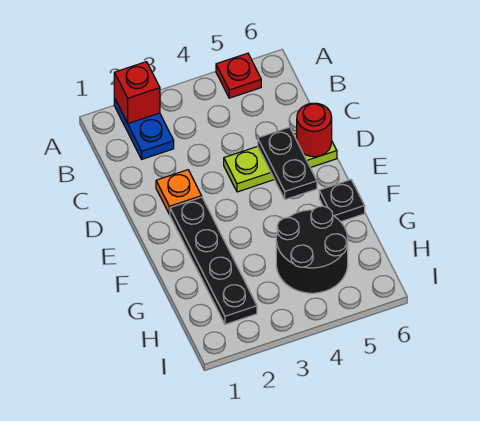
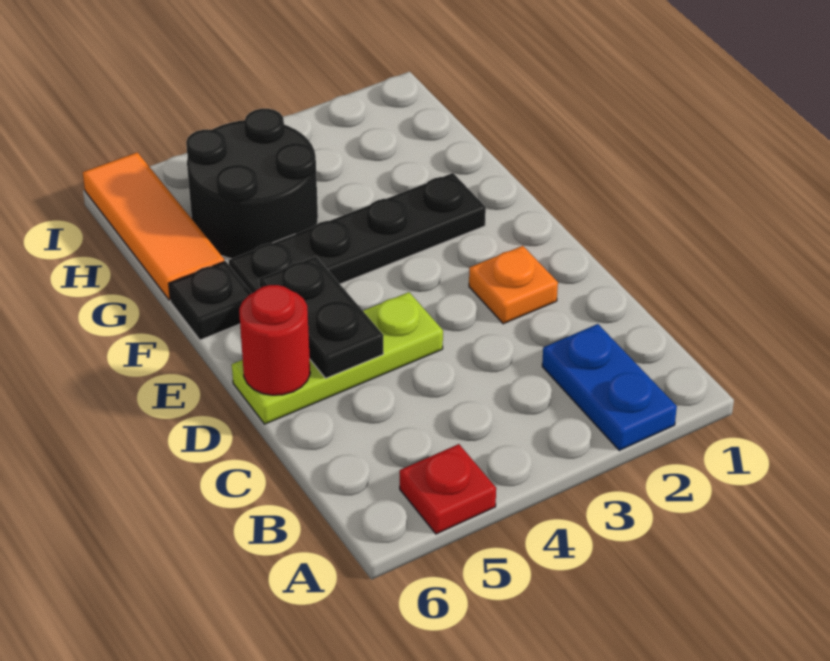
red 1x1 brick [114,62,160,123] -> none
black 1x4 plate [170,197,257,324] -> black 1x4 plate turned to [229,173,486,293]
none -> orange 1x3 tile [83,152,224,300]

